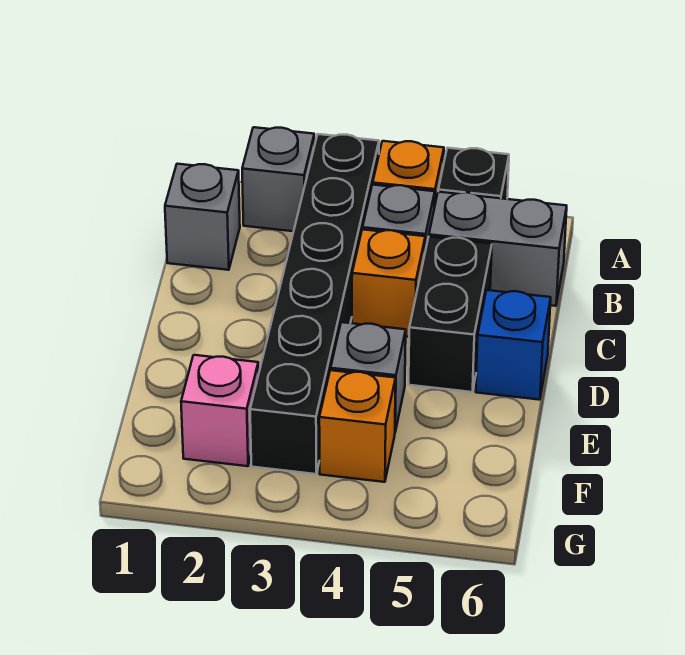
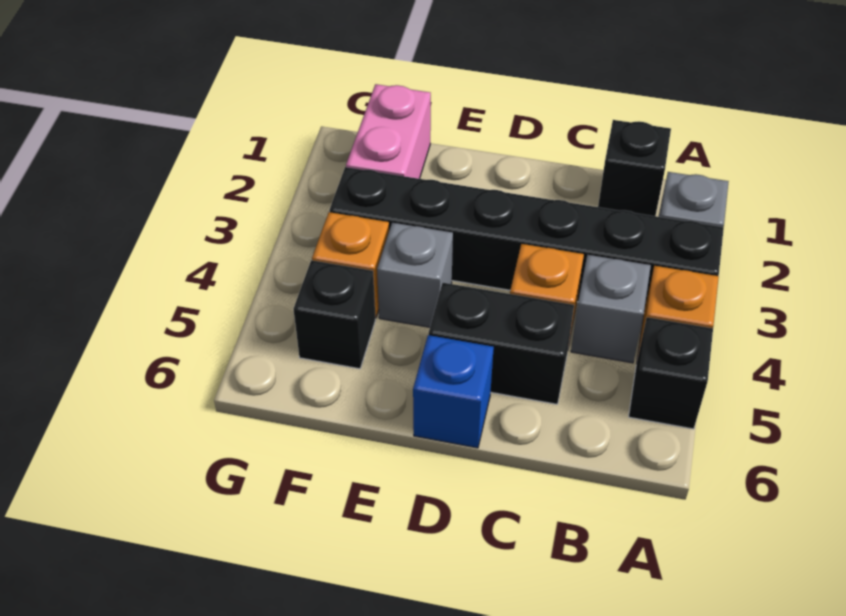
grey 1x1 brick [165,164,240,270] -> black 1x1 brick [598,120,671,216]
grey 1x2 brick [429,192,567,306] -> none
pink 1x1 brick [181,355,259,466] -> pink 1x2 brick [346,84,431,179]
none -> black 1x1 brick [294,260,375,369]

